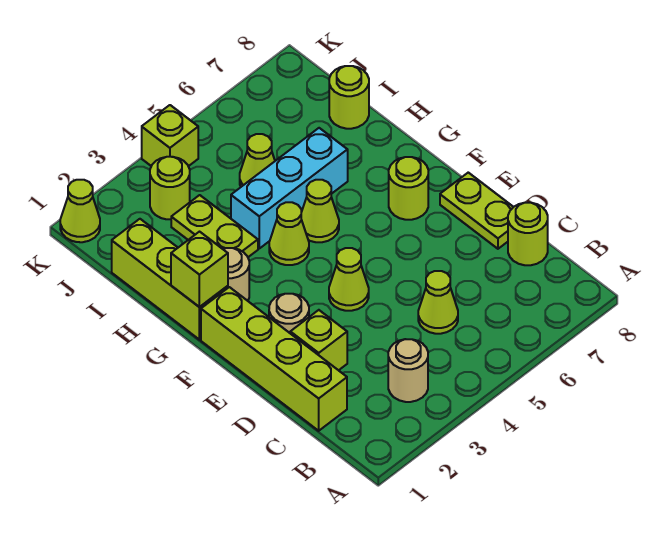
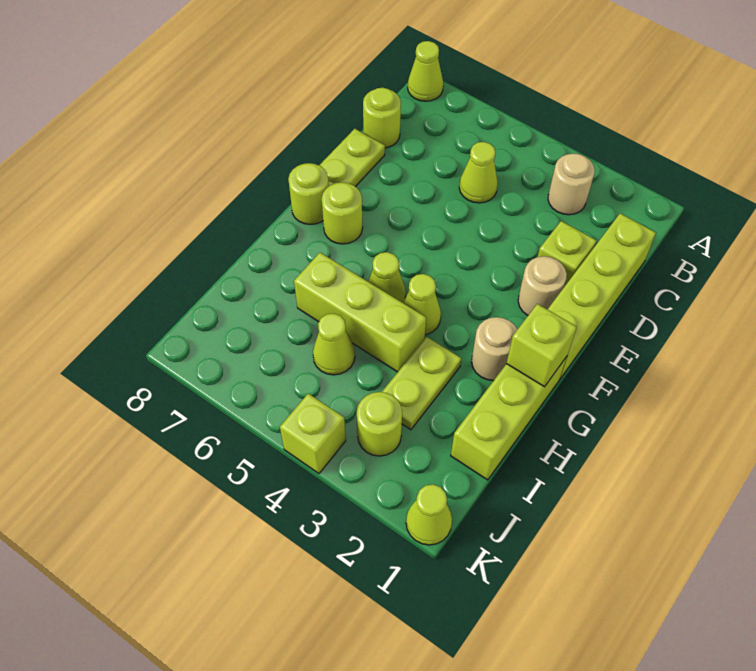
lime 1x1 cone [329,248,369,311] -> lime 1x1 cone moved to [408,41,443,101]
cyan 1x3 brick [231,128,348,248] -> lime 1x3 brick [294,253,426,372]
lime 1x1 round brick [329,66,369,129] -> lime 1x1 round brick moved to [288,163,329,224]

